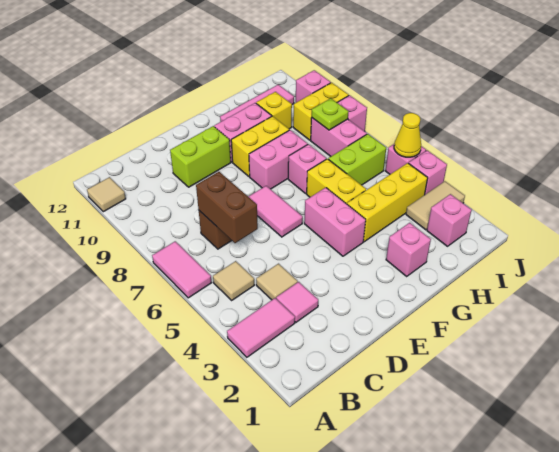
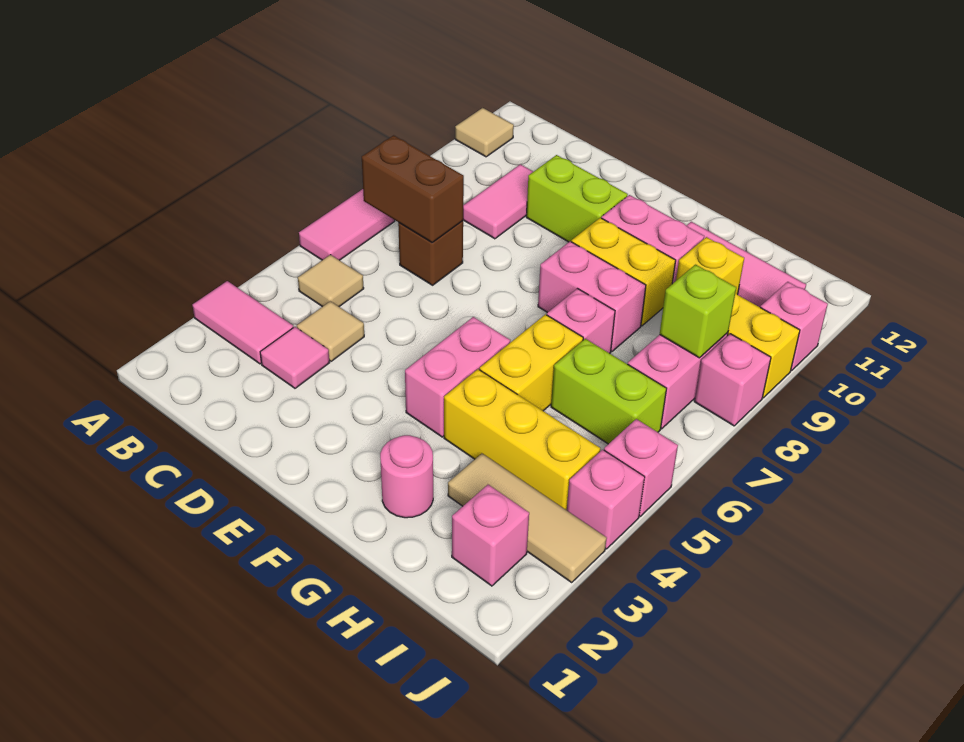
brown 1x2 brick [196,172,258,243] -> brown 1x2 brick turned to [362,135,464,243]
pink 1x2 tile [248,186,303,237] -> pink 1x2 tile moved to [463,164,533,239]
pink 1x1 brick [386,223,431,276] -> pink 1x1 round brick [380,435,433,518]
tan 1x2 tile [406,181,465,230] -> tan 1x3 tile [448,454,607,582]
lime 1x1 plate [312,98,349,130] -> lime 1x1 brick [660,265,736,358]
yellow 1x1 cone [394,113,421,157] -> none

